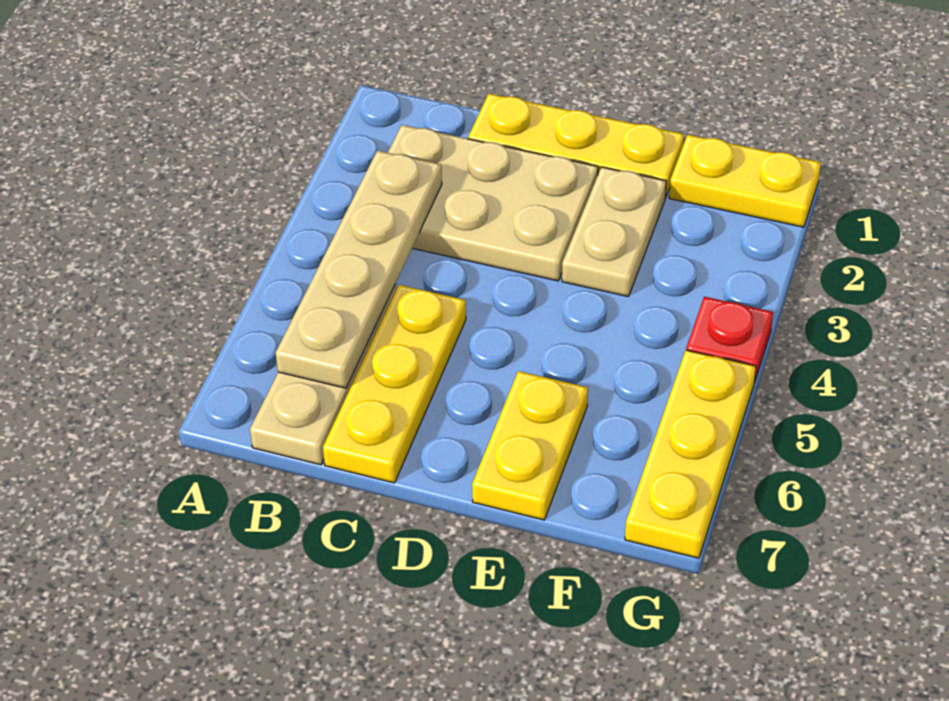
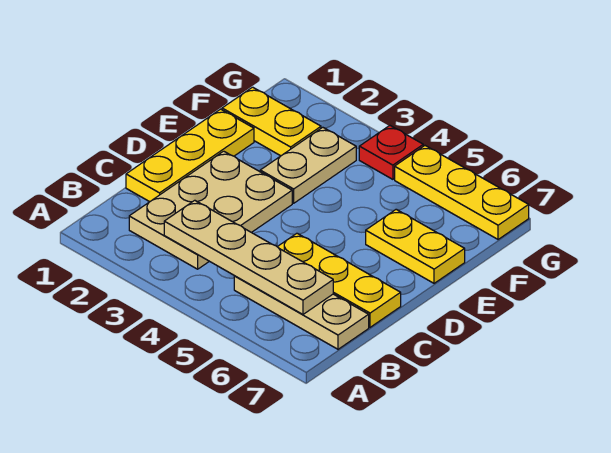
tan 1x2 plate [562,167,666,297] -> tan 1x2 plate turned to [260,127,356,203]
yellow 1x2 plate [669,135,821,227] -> yellow 1x2 plate turned to [222,87,321,156]

